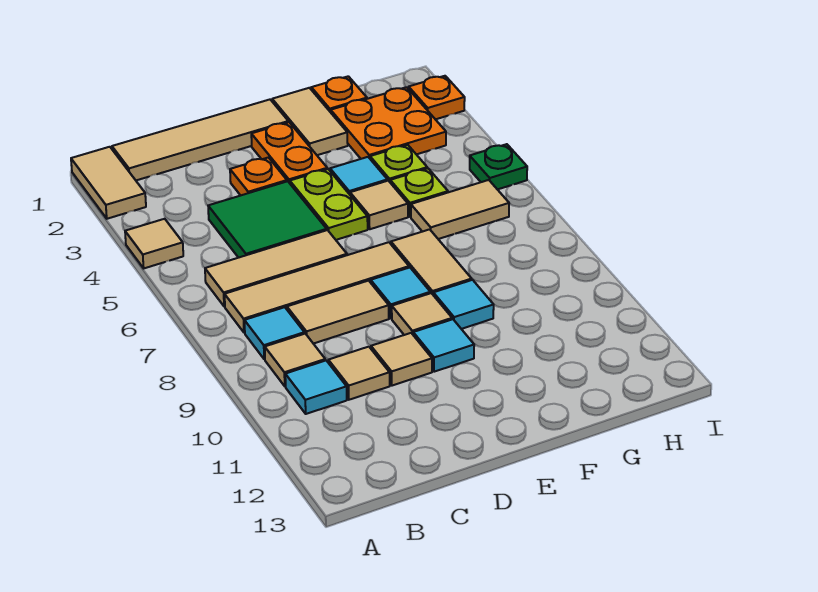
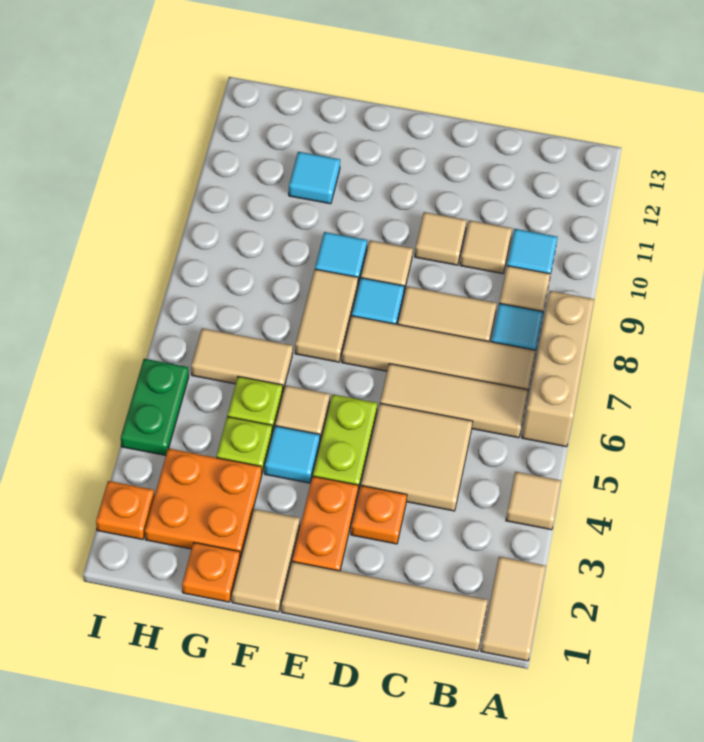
none -> tan 1x3 brick [522,291,594,447]
green 2x2 tile [208,181,327,258] -> tan 2x2 tile [361,403,473,511]
cyan 1x1 tile [413,319,474,372] -> cyan 1x1 tile moved to [289,152,340,204]
green 1x1 plate [470,144,527,190] -> green 1x2 plate [121,359,189,455]

